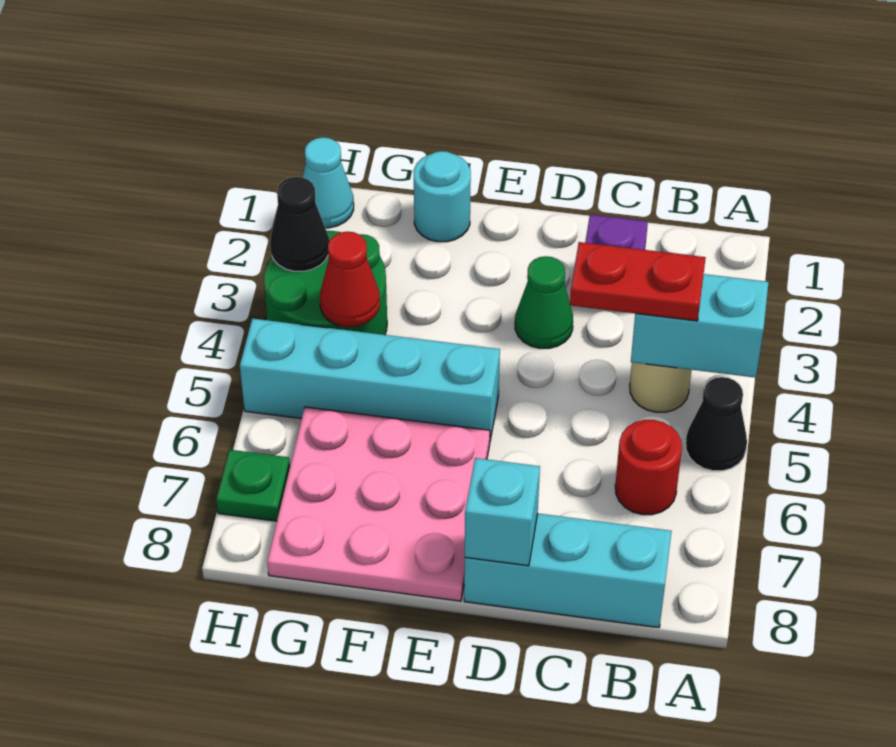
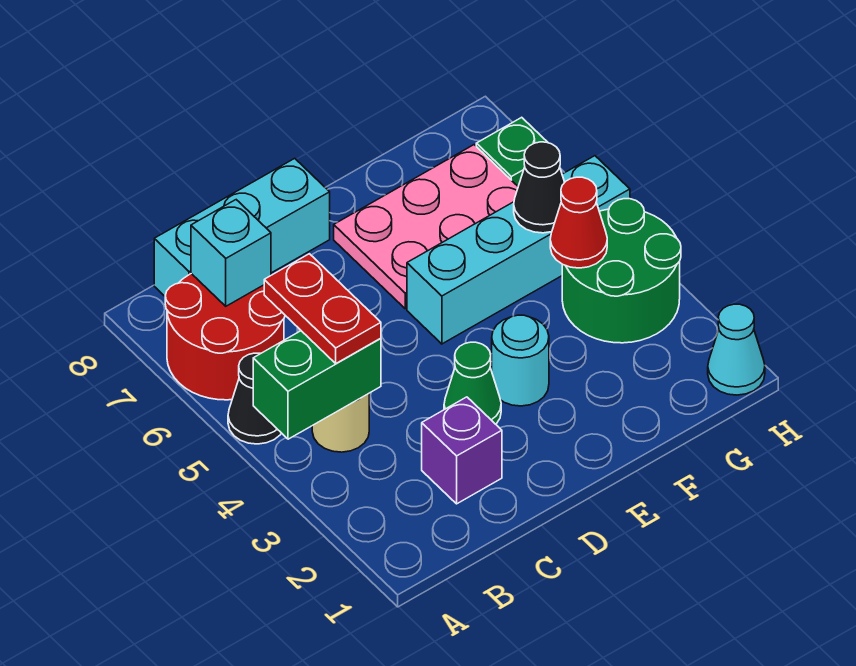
cyan 1x2 brick [631,274,769,378] -> green 1x2 brick [253,331,381,439]
red 1x2 plate [570,242,706,321] -> red 1x2 plate turned to [264,254,381,363]
red 1x1 round brick [615,420,682,515] -> red 2x2 round brick [165,274,285,400]
cyan 1x1 brick [465,458,540,566] -> cyan 1x1 brick moved to [191,200,271,306]
pink 3x3 plate [267,407,490,601] -> pink 2x3 plate [334,145,518,309]
cyan 1x1 round brick [414,151,471,242] -> cyan 1x1 round brick moved to [492,315,549,406]
black 1x1 cone [270,177,329,271] -> black 1x1 cone moved to [514,142,565,233]

